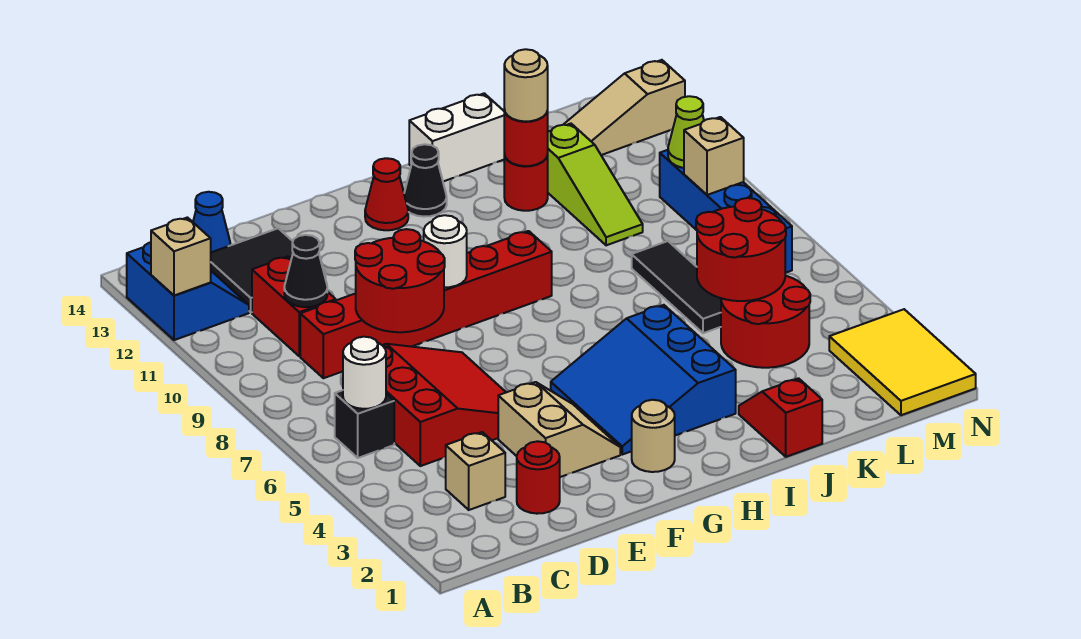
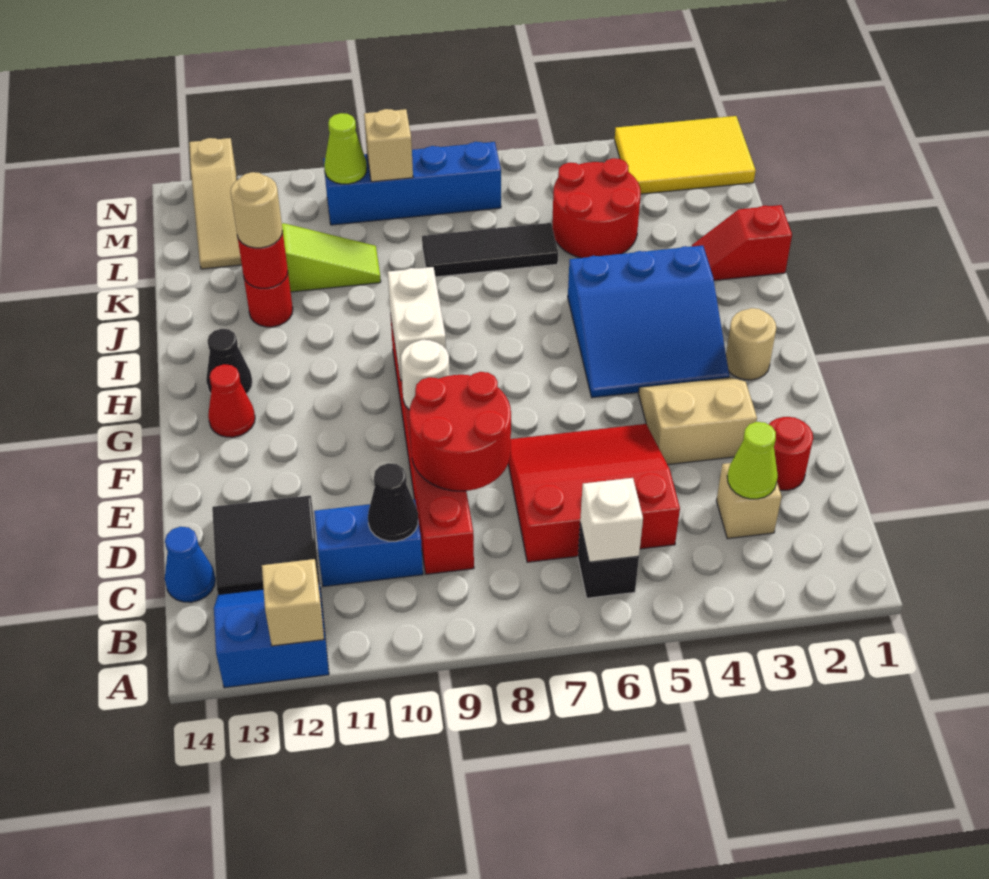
white 1x1 round brick [343,337,386,409] -> white 1x1 brick [580,478,643,562]
none -> lime 1x1 cone [727,422,778,499]
red 1x2 brick [252,256,336,356] -> blue 1x2 brick [314,499,423,587]
white 1x2 brick [409,93,505,181] -> white 1x2 brick moved to [388,267,446,381]
red 2x2 round brick [696,198,786,301] -> none

